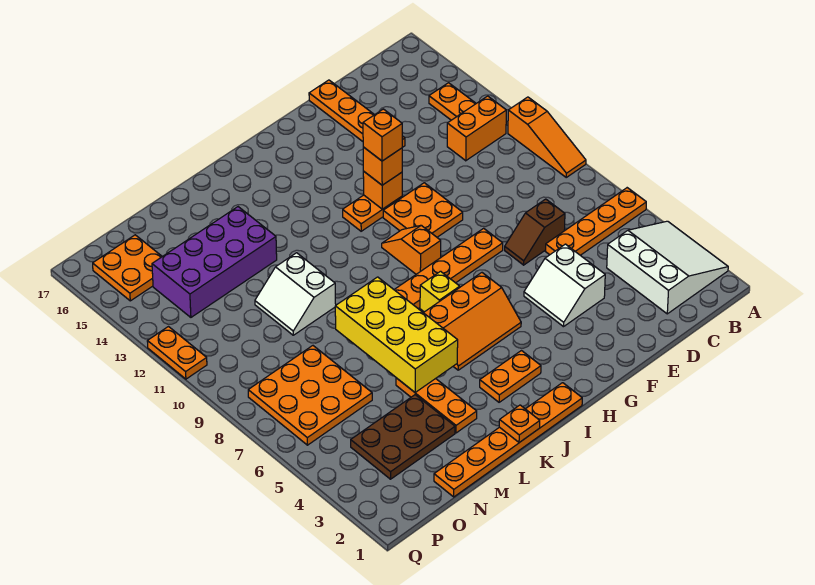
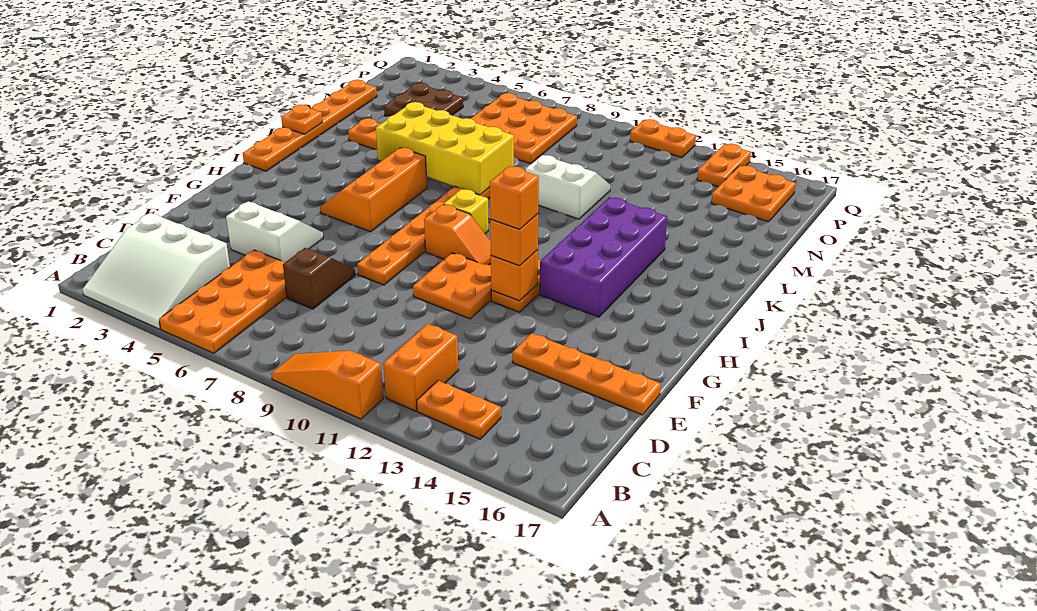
orange 1x4 plate [545,188,646,255] -> orange 2x4 plate [159,250,287,353]
orange 1x2 plate [480,351,541,402] -> orange 1x2 plate moved to [697,144,751,187]
yellow 1x1 brick [420,271,460,312] -> yellow 1x1 brick moved to [444,189,488,234]
purple 2x4 brick [152,207,277,317] -> purple 2x4 brick moved to [540,197,667,317]
brown 2x3 plate [351,395,455,479] -> brown 2x2 plate [384,83,463,117]

